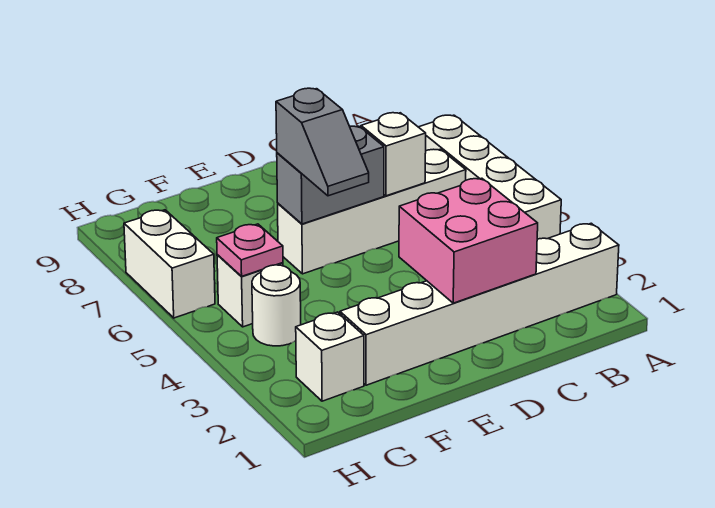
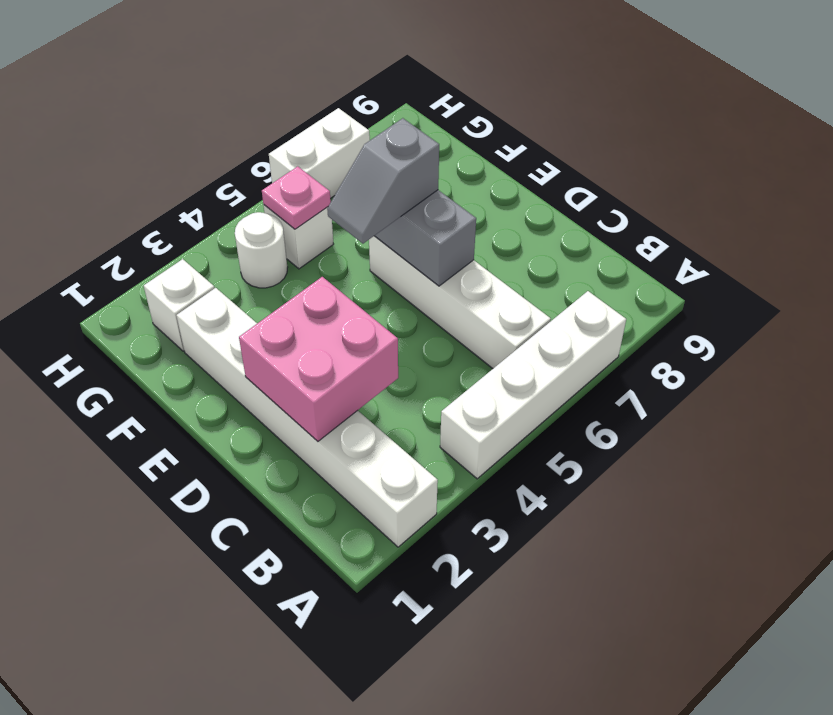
white 1x1 brick [361,113,426,196] -> none

